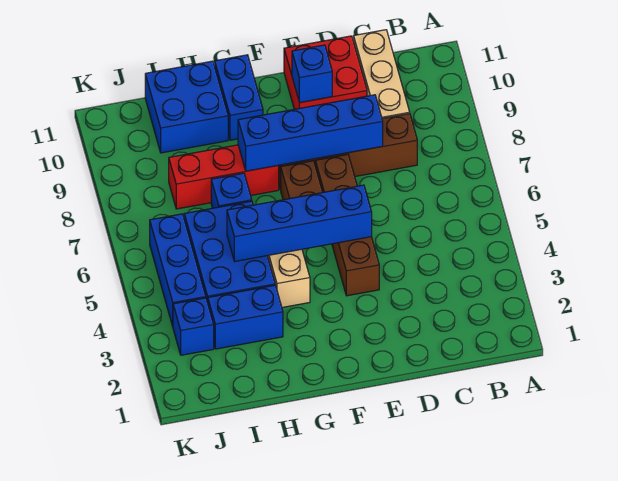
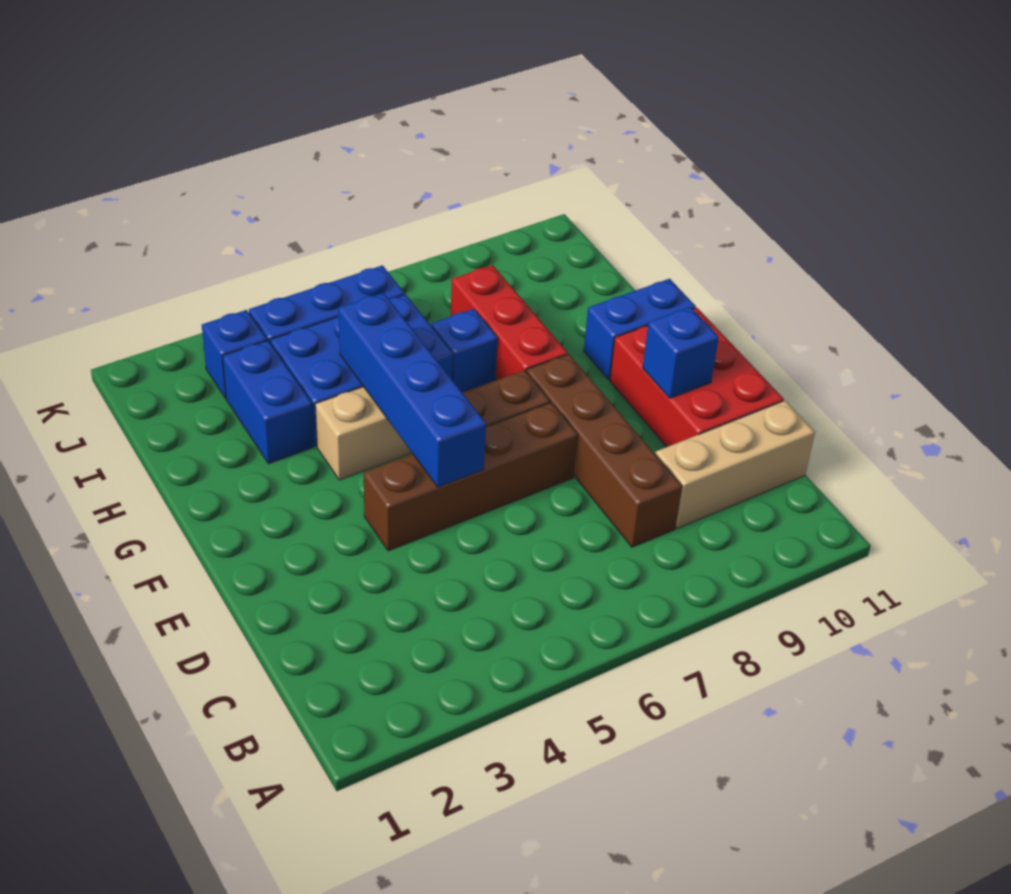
blue 1x4 brick [238,95,383,171] -> none
red 2x2 brick [284,36,367,109] -> red 2x3 brick [610,308,784,447]
blue 2x2 brick [145,61,228,153] -> none

